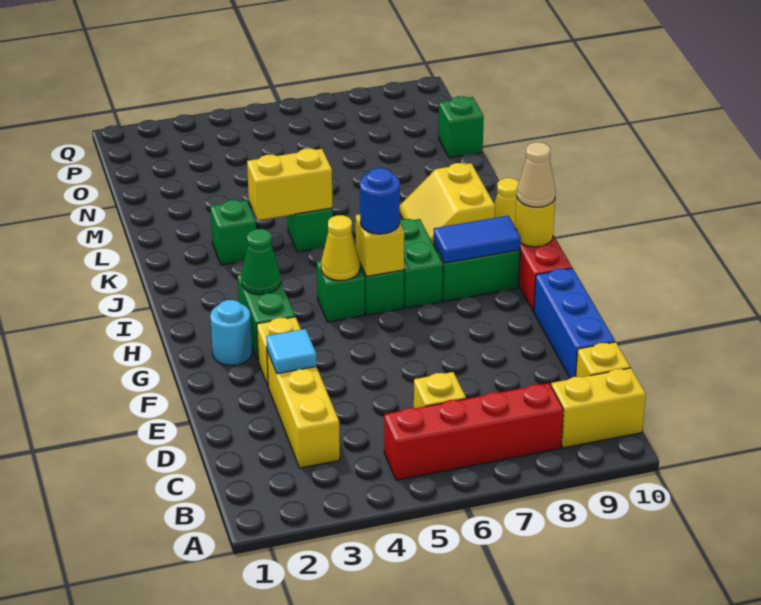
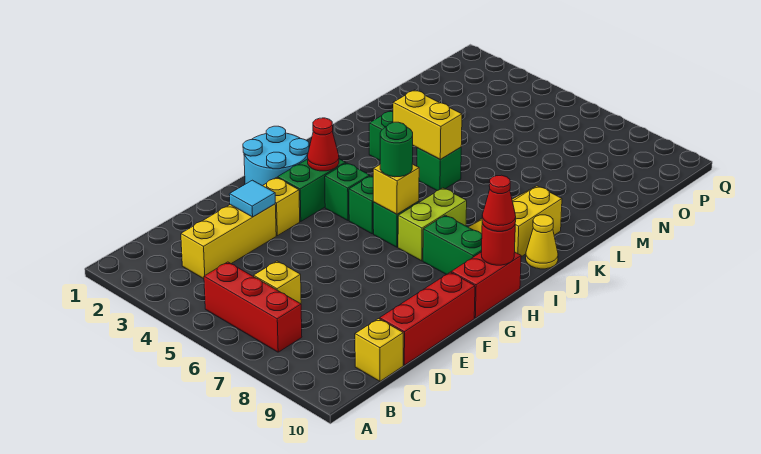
red 1x4 brick [384,383,563,480] -> red 1x3 brick [204,262,302,352]
yellow 1x2 brick [551,368,646,448] -> none
blue 1x3 brick [534,268,615,378] -> red 1x3 brick [380,272,475,365]
cyan 1x1 round brick [210,300,252,365] -> cyan 2x2 round brick [243,126,309,186]
green 1x1 cone [241,229,281,294] -> red 1x1 cone [308,118,339,171]
yellow 1x1 cone [321,215,360,281] -> none
blue 1x1 round brick [360,168,400,234] -> green 1x1 round brick [380,122,413,177]
green 1x2 brick [399,219,443,308] -> lime 1x2 brick [398,188,467,261]
blue 1x2 tile [434,216,521,263] -> none
yellow 1x1 round brick [515,199,555,247] -> red 1x1 round brick [481,223,515,265]
tan 1x1 cone [517,142,556,207] -> red 1x1 cone [482,175,516,231]
green 1x1 brick [439,96,484,158] -> green 1x1 brick moved to [325,163,370,221]

